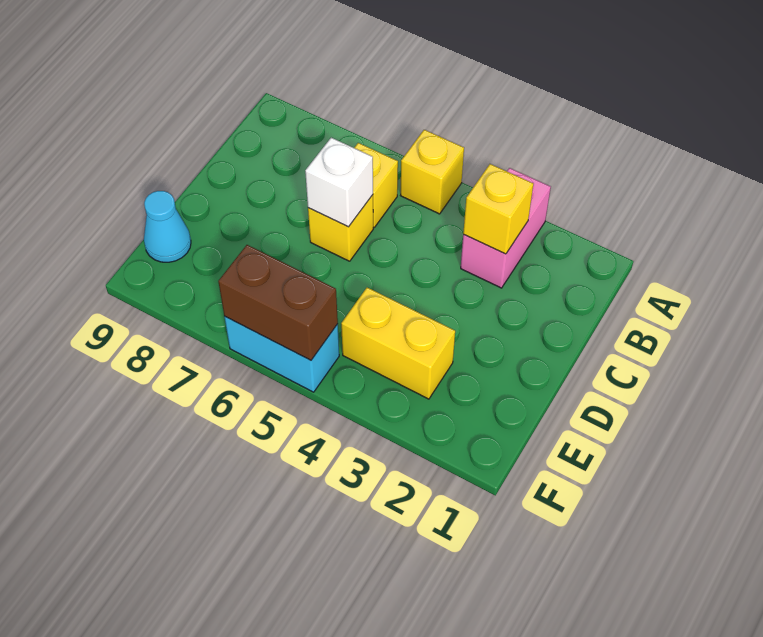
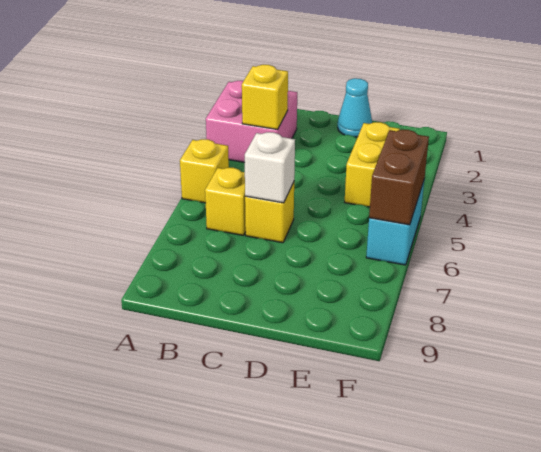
pink 1x2 brick [461,168,551,288] -> pink 2x2 brick [206,81,297,162]
cyan 1x1 cone [144,191,191,262] -> cyan 1x1 cone moved to [338,78,372,137]

